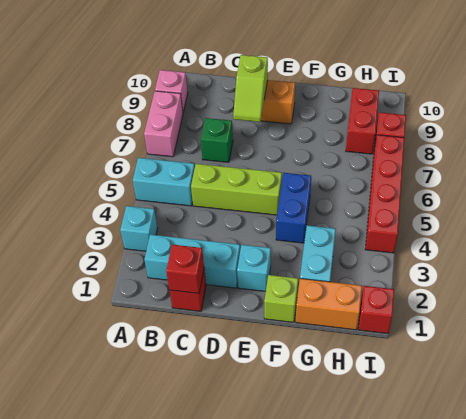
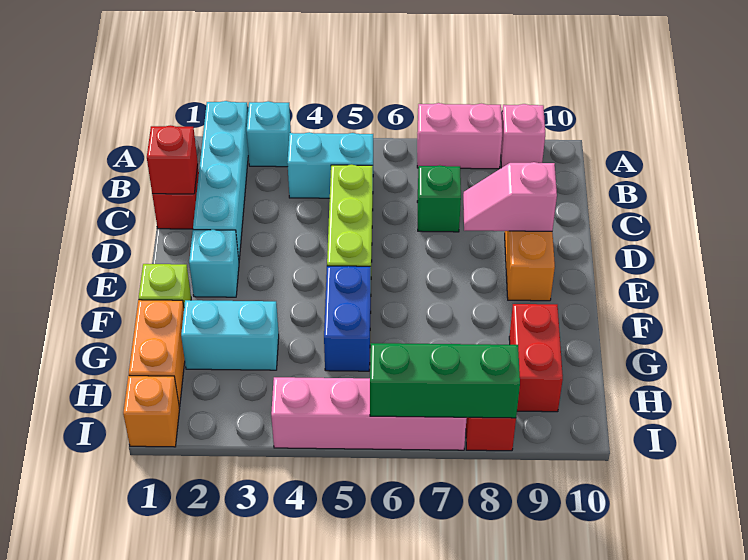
cyan 1x2 brick [133,158,195,206] -> cyan 1x2 brick turned to [287,132,373,198]
cyan 1x3 brick [144,235,240,288] -> cyan 1x4 brick [193,101,248,260]
lime 1x2 slope [233,55,268,122] -> pink 1x2 slope [463,162,557,231]
blue 1x2 brick [276,173,311,243] -> blue 1x2 brick turned to [324,266,371,371]
red 1x2 brick [346,88,379,154] -> red 1x2 brick turned to [509,304,563,412]
red 1x1 brick [358,286,394,334] -> orange 1x1 brick [123,376,180,447]
red 1x4 brick [365,135,404,253] -> pink 1x4 brick [271,377,467,450]
none -> green 1x3 brick [370,343,520,418]

